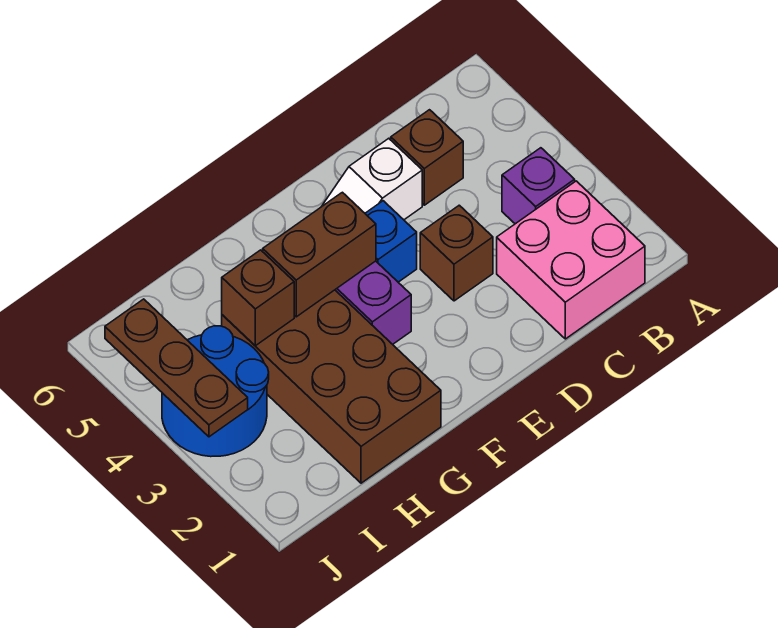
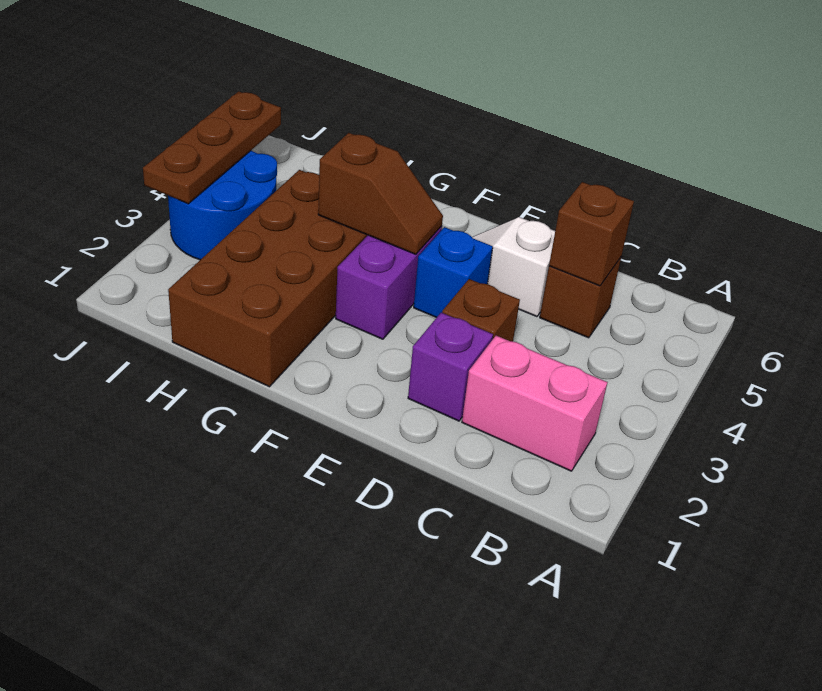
pink 2x2 brick [497,181,645,339] -> pink 1x2 brick [462,336,608,471]
purple 1x1 brick [502,148,575,224] -> purple 1x1 brick moved to [408,313,493,421]
brown 1x2 brick [263,192,376,317] -> brown 1x2 slope [318,133,443,254]
brown 1x1 brick [222,250,294,346] -> brown 1x1 brick moved to [549,182,634,286]

